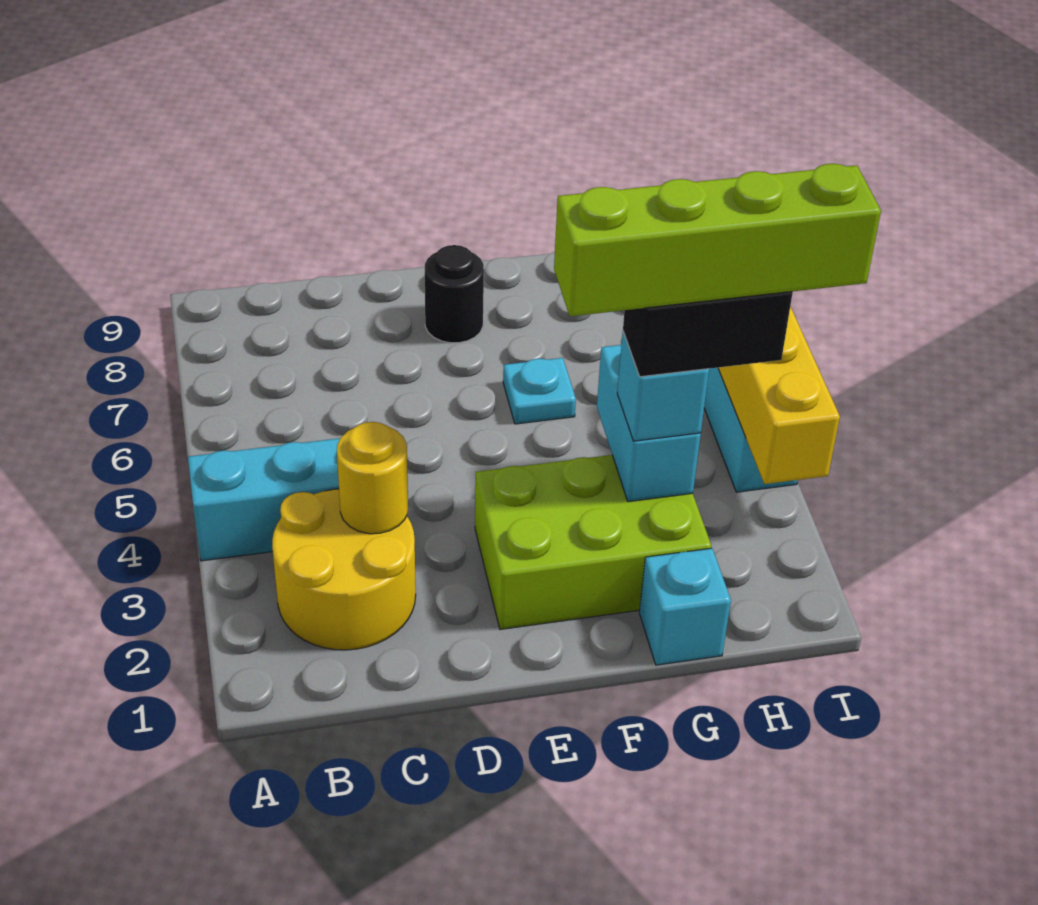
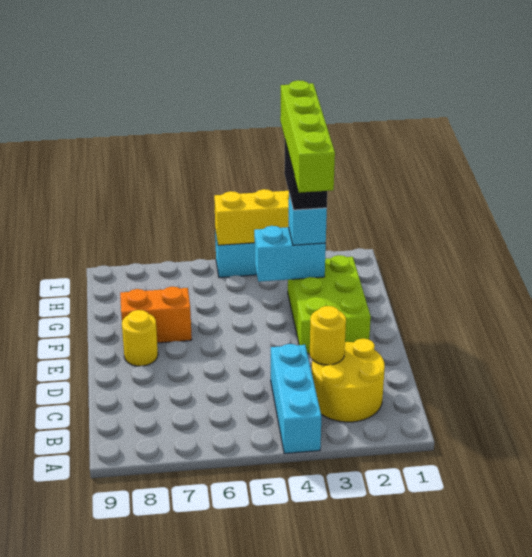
black 1x1 round brick [425,245,484,343] -> yellow 1x1 round brick [122,310,158,366]
cyan 1x1 plate [503,358,576,424] -> none
none -> orange 1x2 brick [120,287,192,343]
cyan 1x1 brick [639,548,731,665] -> none

